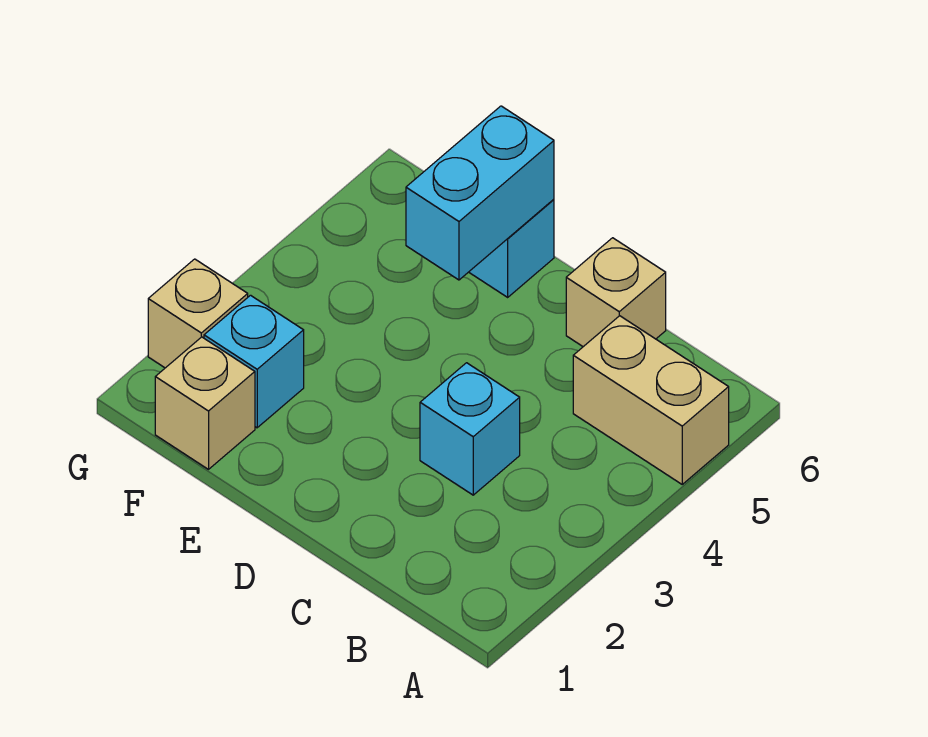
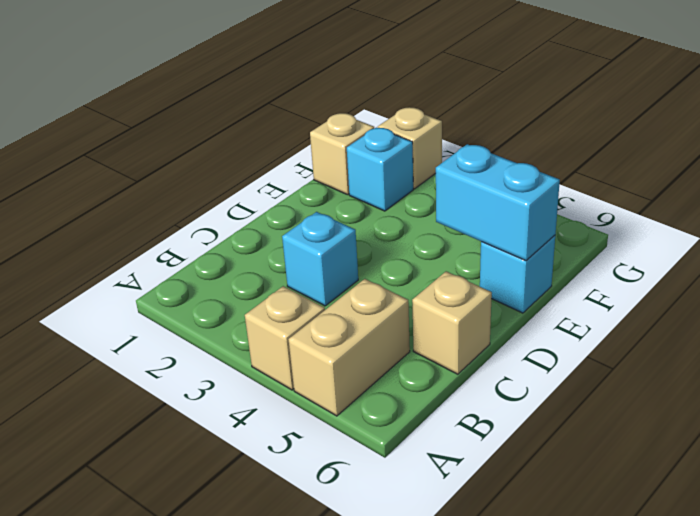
none -> tan 1x1 brick [245,286,325,390]

